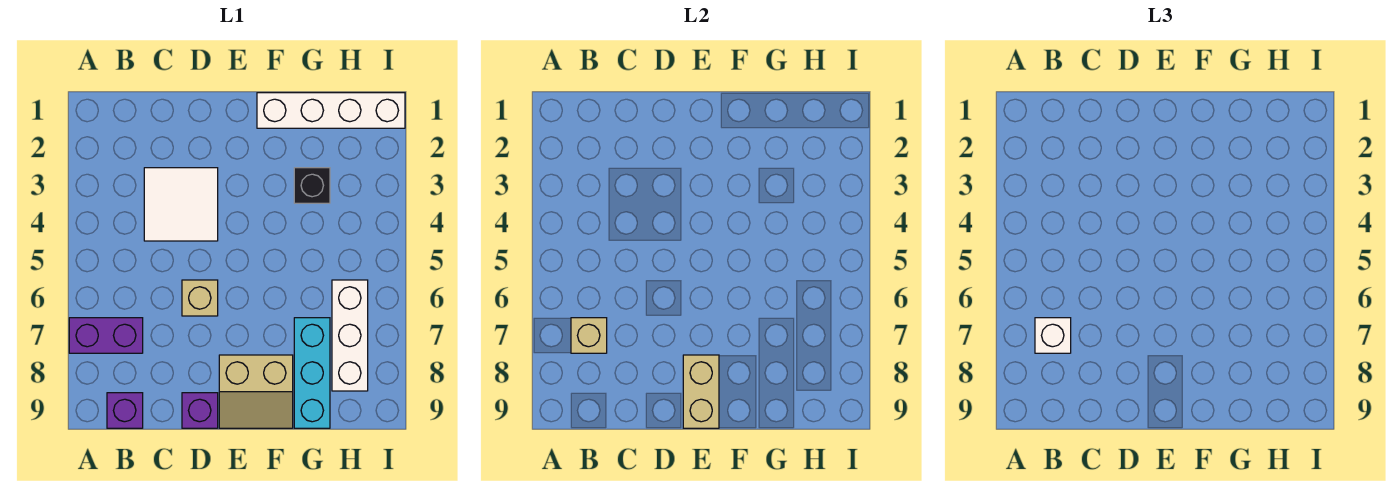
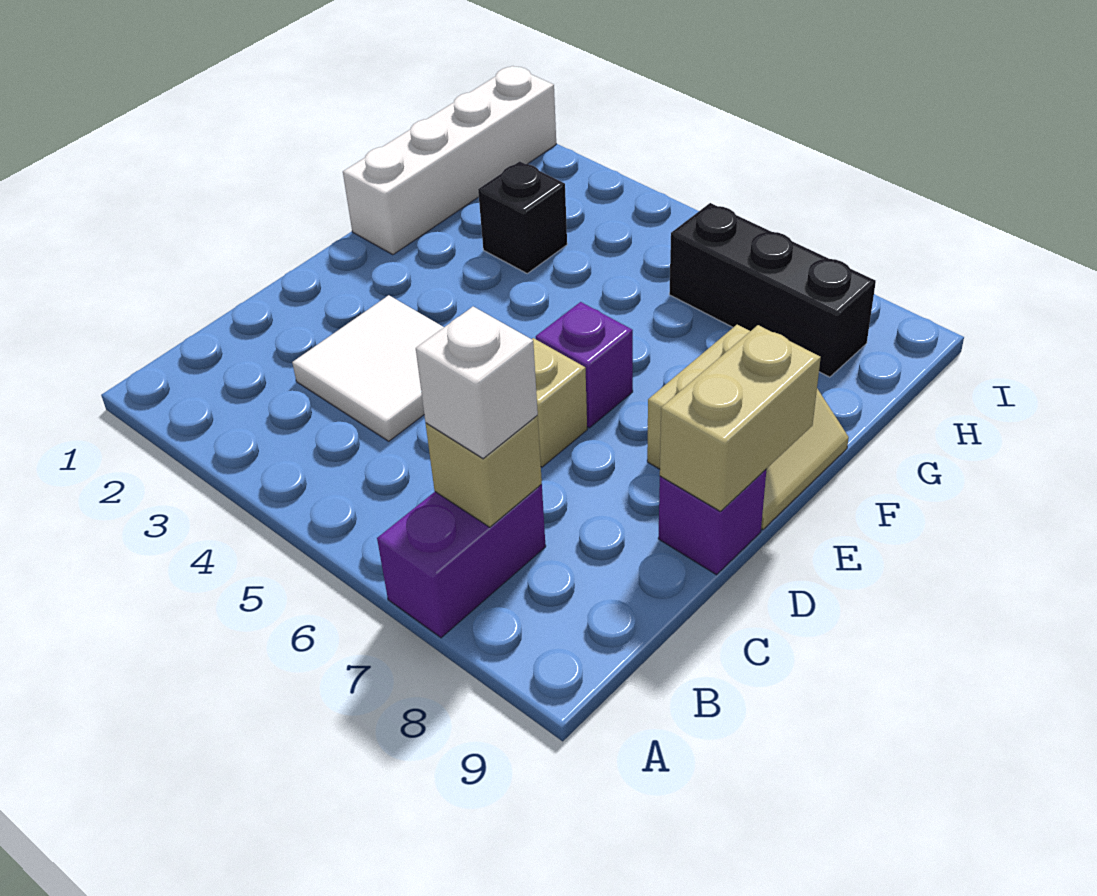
purple 1x1 brick [107,393,143,428] -> purple 1x1 brick moved to [536,302,633,428]
tan 1x2 brick [683,355,719,428] -> tan 1x2 brick turned to [660,325,821,512]
cyan 1x3 brick [294,318,330,428] -> none
white 1x3 brick [332,280,368,391] -> black 1x3 brick [669,203,876,377]

